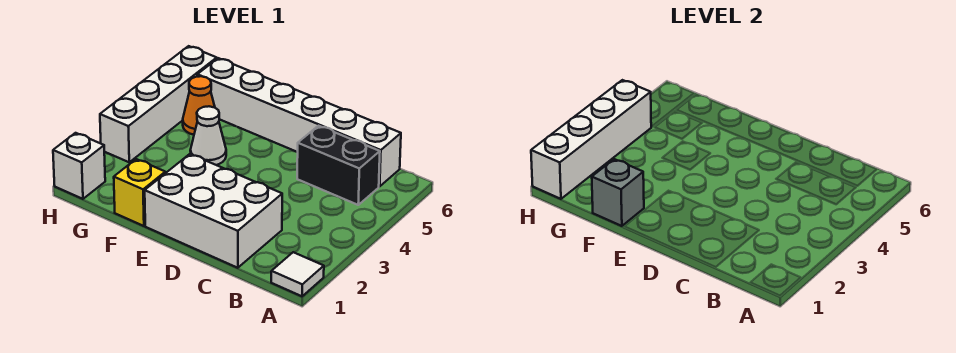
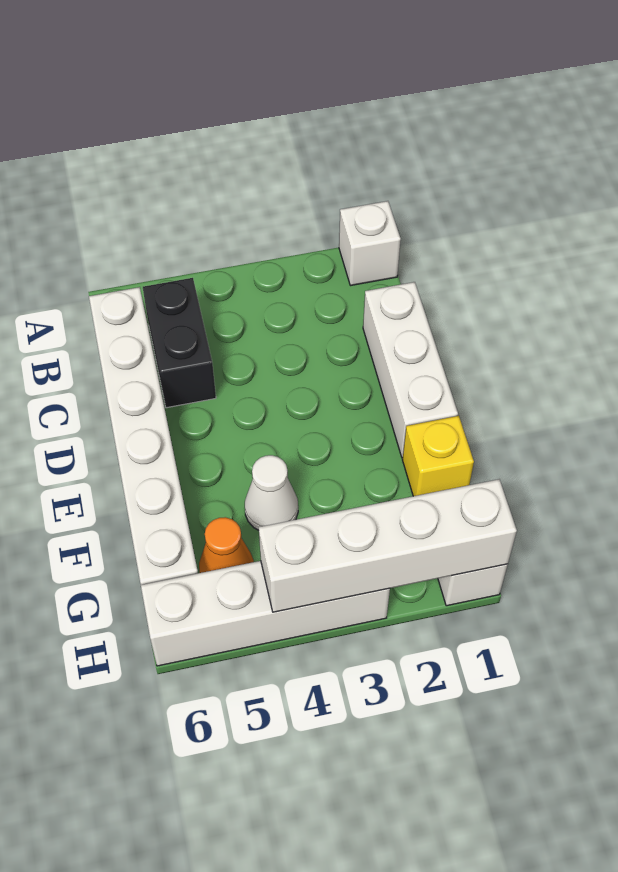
white 1x1 tile [271,252,324,296] -> white 1x1 brick [339,201,401,286]
white 2x3 brick [145,154,282,268] -> white 1x3 brick [363,282,458,458]
grey 1x1 brick [592,159,644,226] -> none

